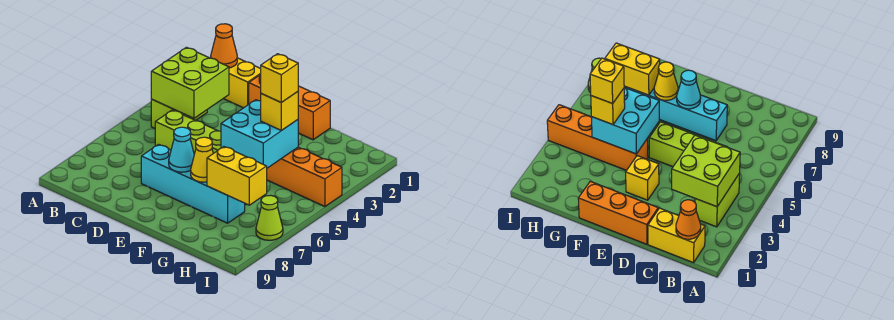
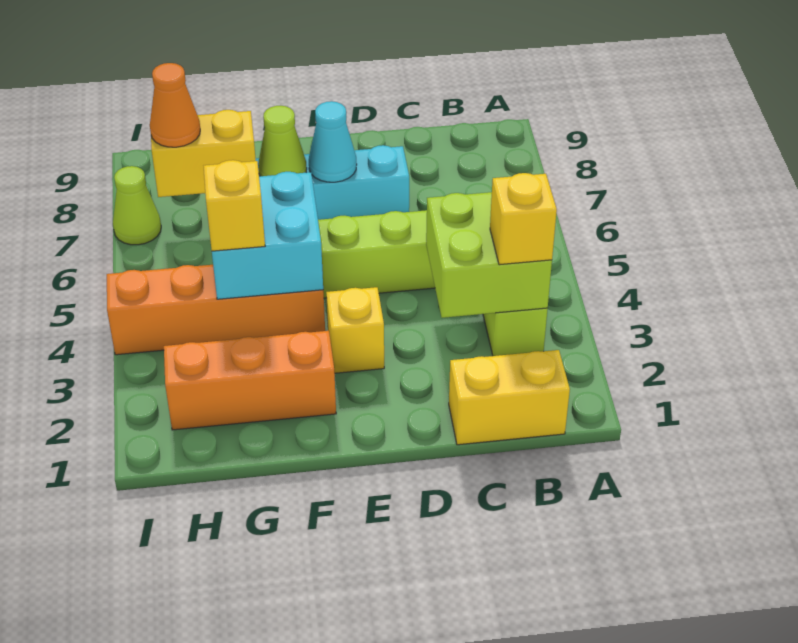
orange 1x1 cone [211,24,237,68] -> orange 1x1 cone moved to [150,63,200,147]
orange 1x3 brick [249,74,330,140] -> orange 1x3 brick moved to [164,331,336,430]
yellow 1x1 cone [191,137,213,182] -> lime 1x1 cone [258,106,307,176]
yellow 1x1 brick [261,54,298,102] -> yellow 1x1 brick moved to [490,173,557,265]

